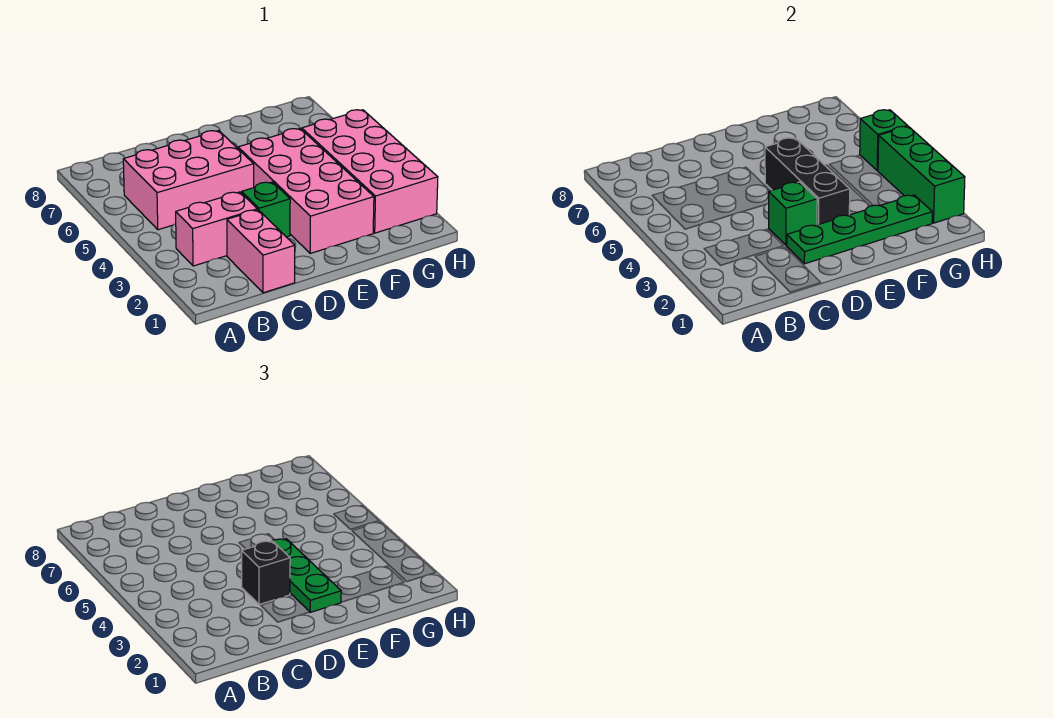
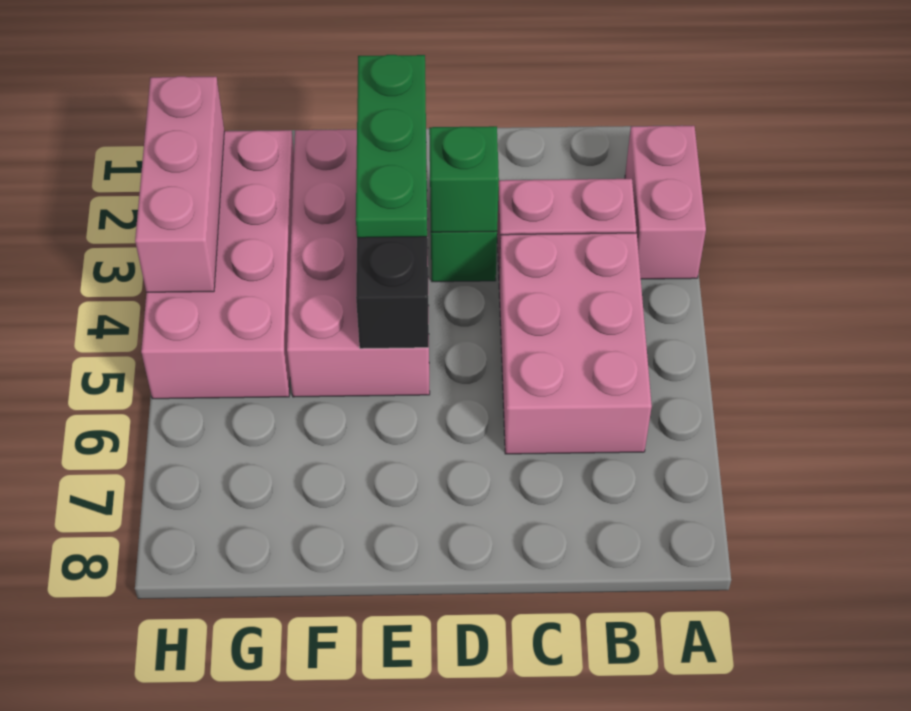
pink 2x3 brick [123,131,254,230] -> pink 2x3 brick turned to [499,233,652,454]
pink 1x2 brick [227,210,295,293] -> pink 1x2 brick moved to [625,126,706,279]
green 1x4 plate [787,195,932,264] -> none
black 1x1 brick [242,541,290,604] -> none
green 1x3 brick [878,126,965,223] -> pink 1x3 brick [135,76,224,292]
green 1x1 brick [860,110,908,171] -> none

